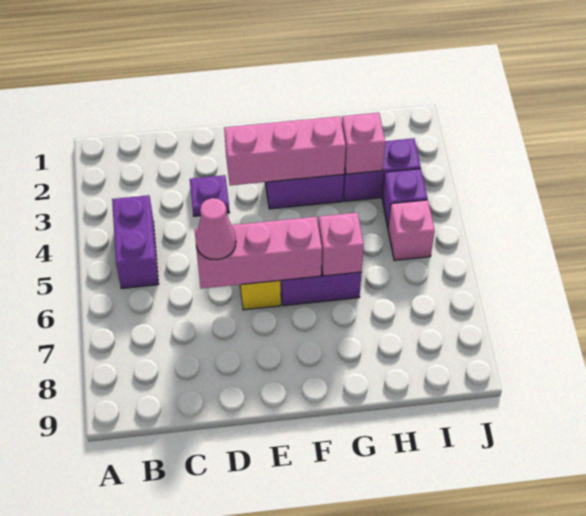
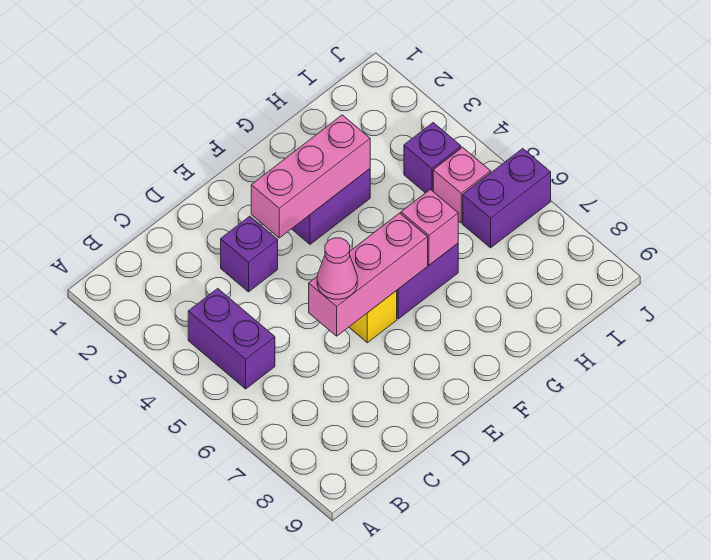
purple 1x1 plate [190,175,230,216] -> purple 1x1 brick [221,216,278,292]
purple 1x2 brick [343,138,421,201] -> purple 1x2 brick moved to [463,148,551,248]
pink 1x1 brick [342,113,385,174] -> none

